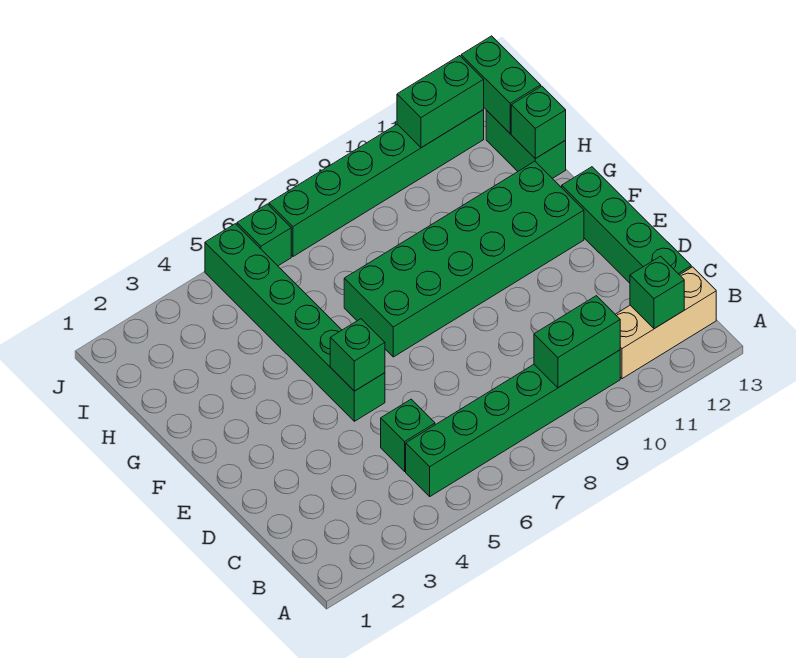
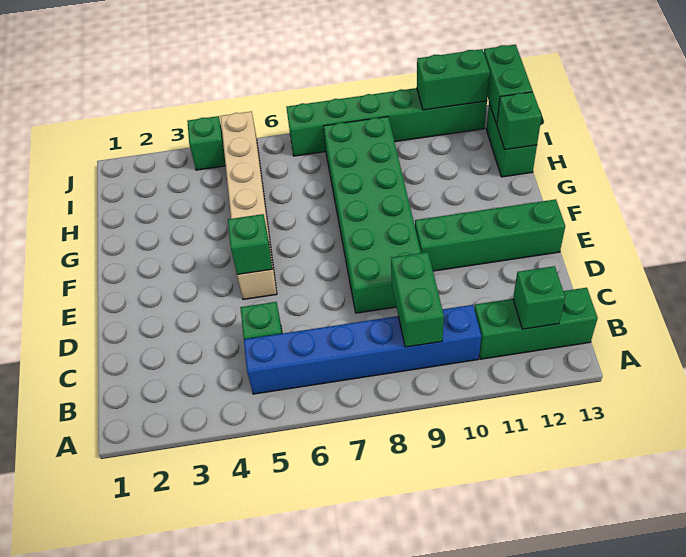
green 1x6 brick [406,350,620,496] -> blue 1x6 brick [244,305,481,394]
green 1x2 brick [534,296,620,388] -> green 1x2 brick turned to [391,252,444,347]
tan 1x3 brick [615,267,716,379] -> green 1x3 brick [474,288,598,359]
green 1x4 brick [562,167,691,283] -> green 1x4 brick turned to [415,199,565,271]
green 1x6 brick [205,224,385,421] -> tan 1x6 brick [221,111,277,299]
green 2x6 brick [344,161,584,357] -> green 2x6 brick turned to [324,117,421,313]
green 1x1 brick [237,204,291,266] -> green 1x1 brick moved to [187,116,226,170]

